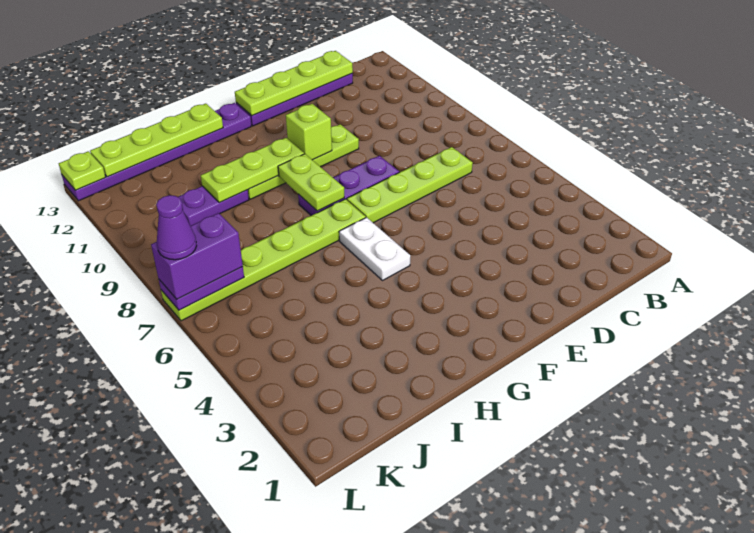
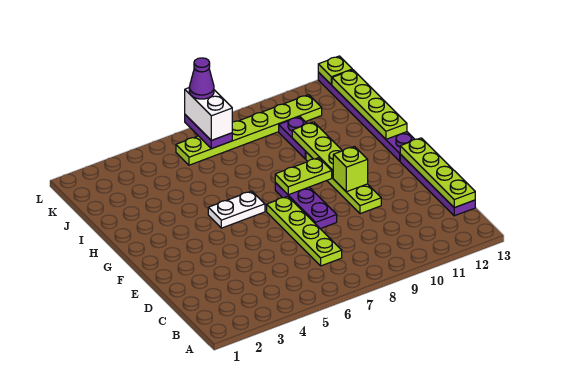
lime 1x6 plate [161,199,366,321] -> lime 1x6 plate turned to [176,95,322,165]
purple 1x2 brick [151,213,243,299] -> white 1x2 brick [185,88,232,140]

